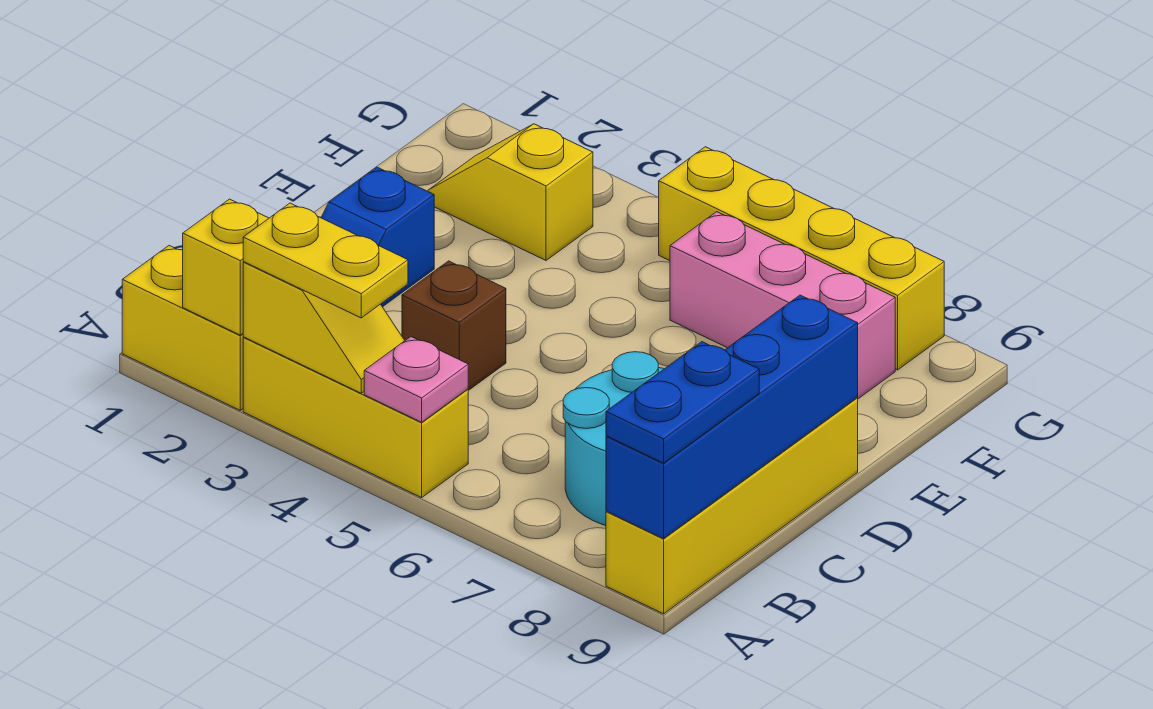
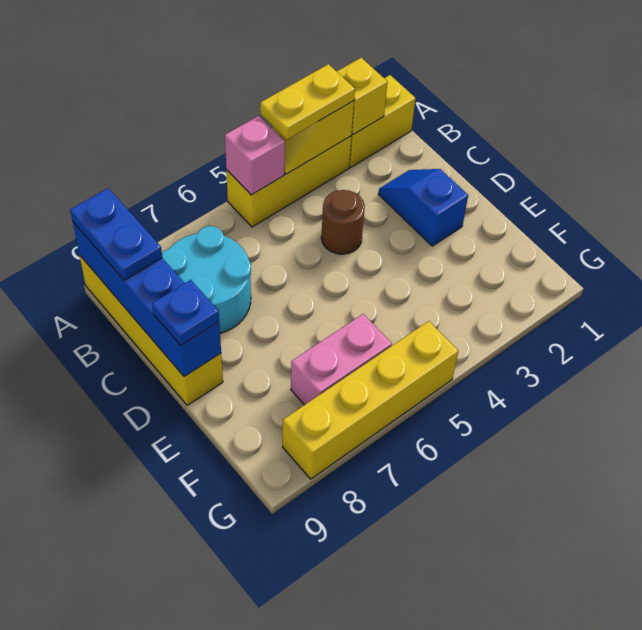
pink 1x1 plate [364,337,468,422] -> pink 1x1 brick [225,116,285,195]
brown 1x1 brick [402,261,506,391] -> brown 1x1 round brick [321,190,365,254]
none -> blue 1x1 plate [152,280,219,345]
yellow 1x2 slope [428,124,593,260] -> none
pink 1x3 brick [670,212,895,399] -> pink 1x2 brick [291,314,392,405]

